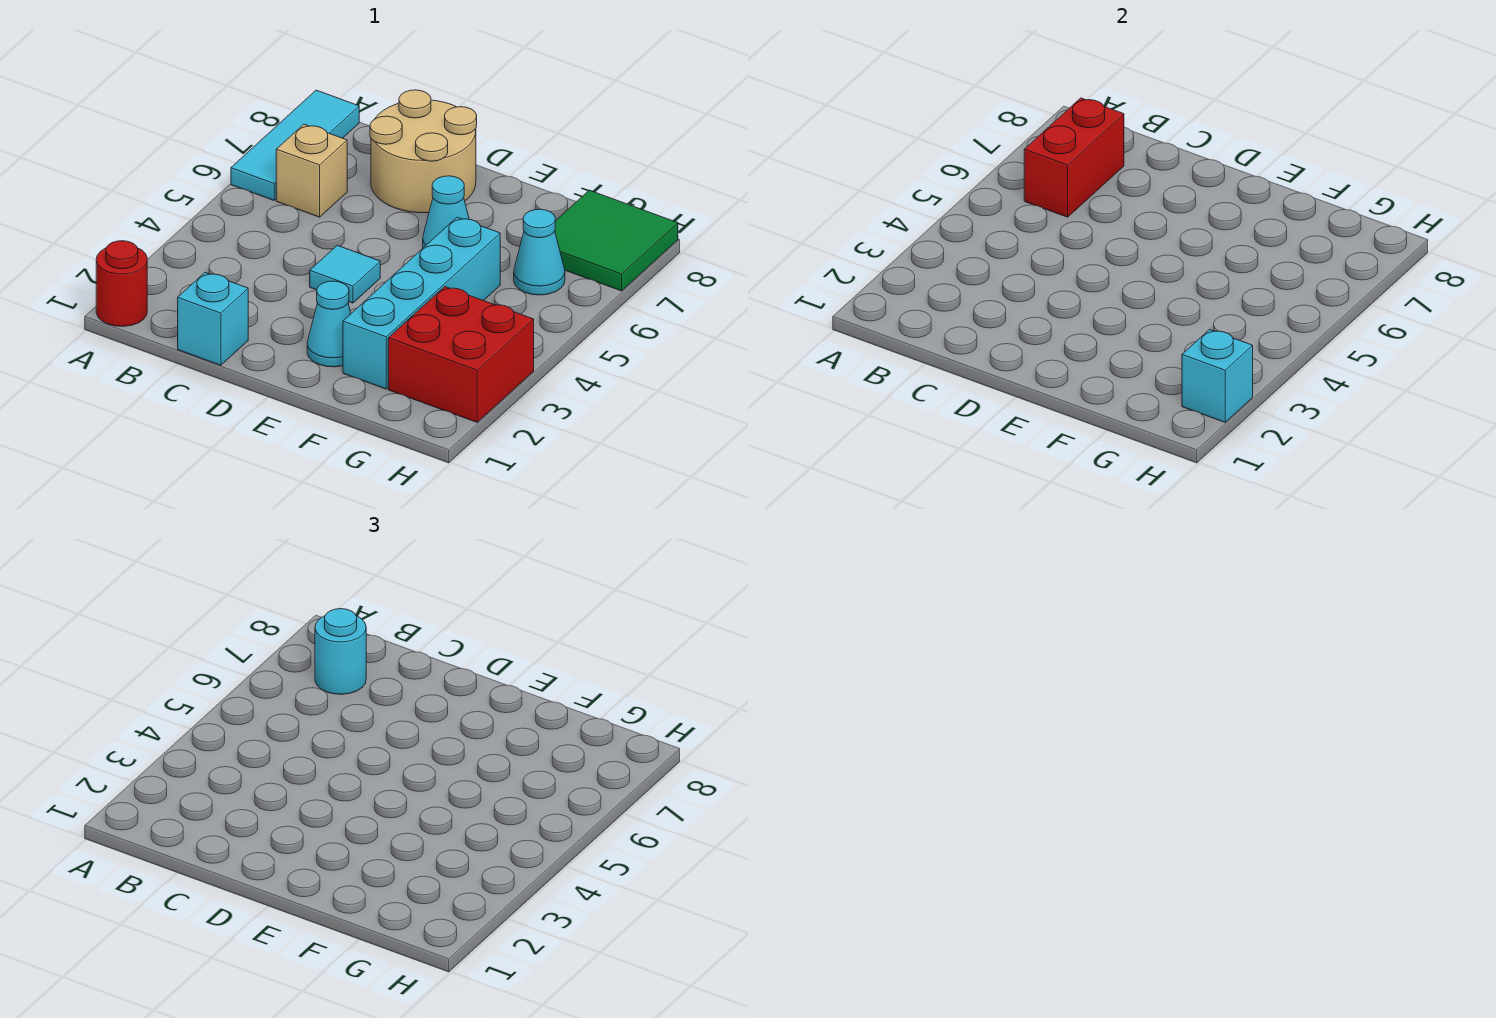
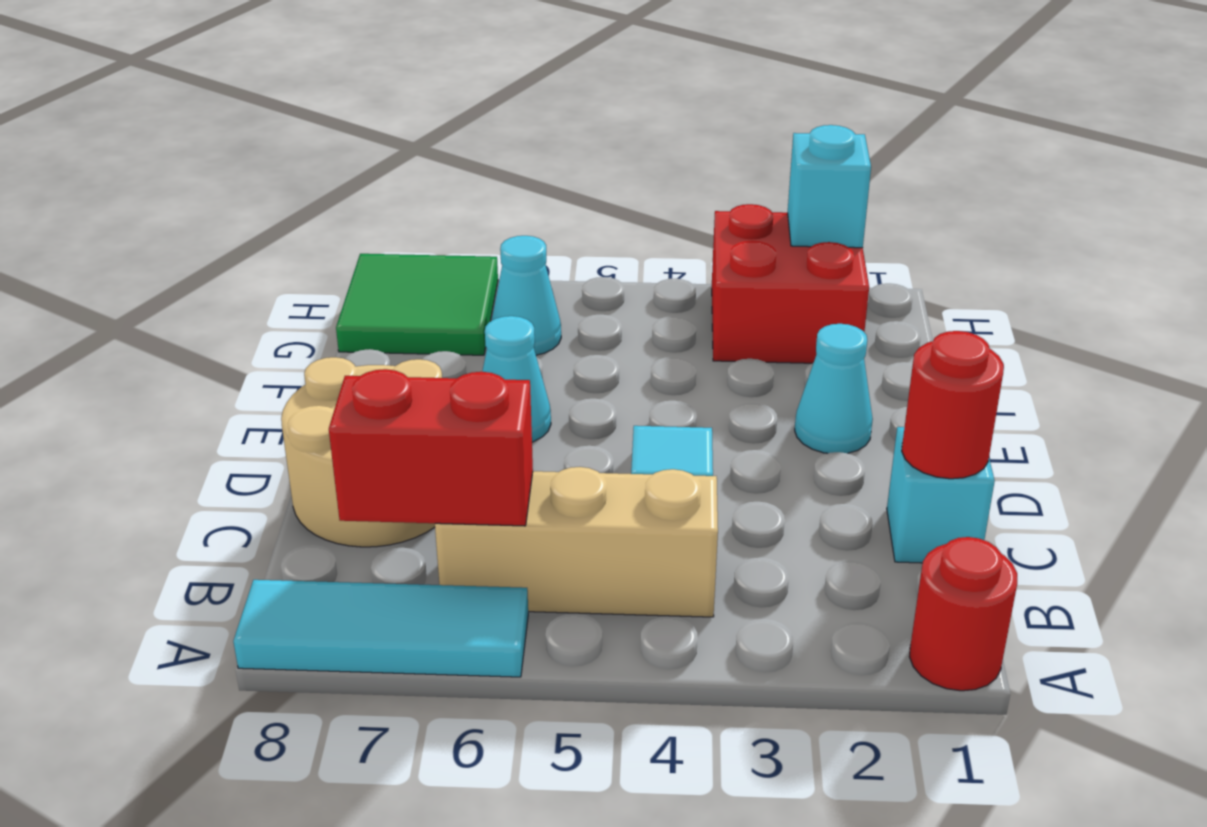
tan 1x1 brick [276,124,347,217] -> tan 1x3 brick [435,467,718,617]
cyan 1x1 round brick [315,609,366,694] -> none
none -> red 1x1 round brick [902,331,1004,479]
cyan 1x4 brick [343,217,500,389] -> none

